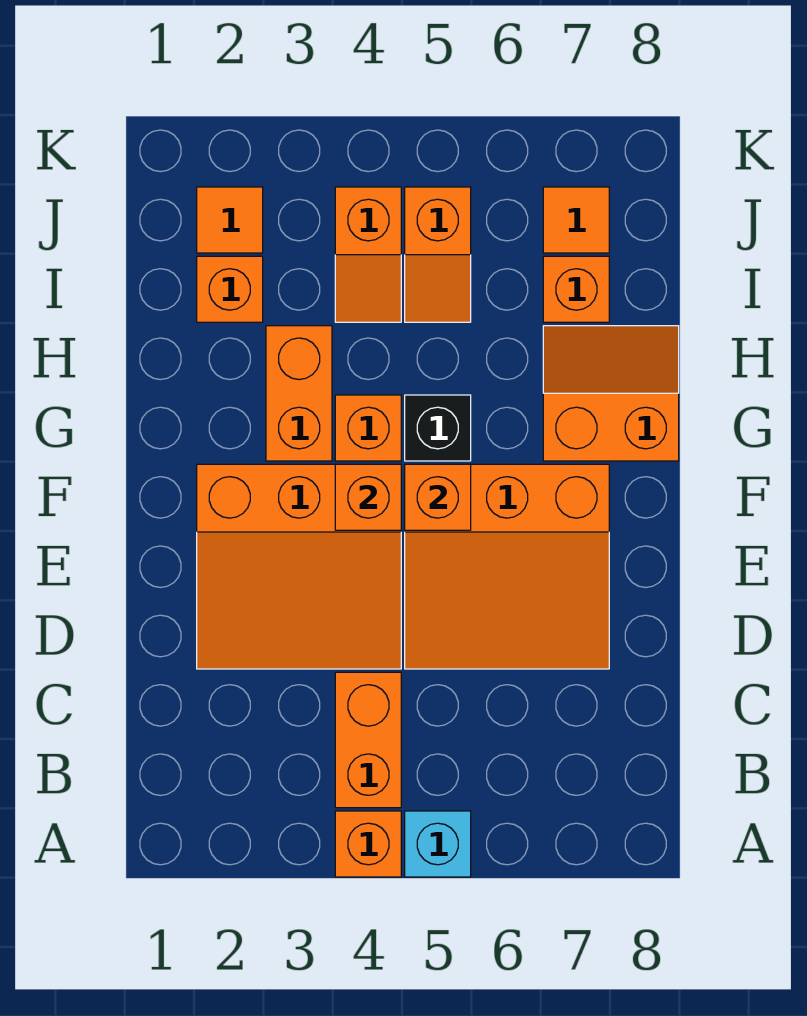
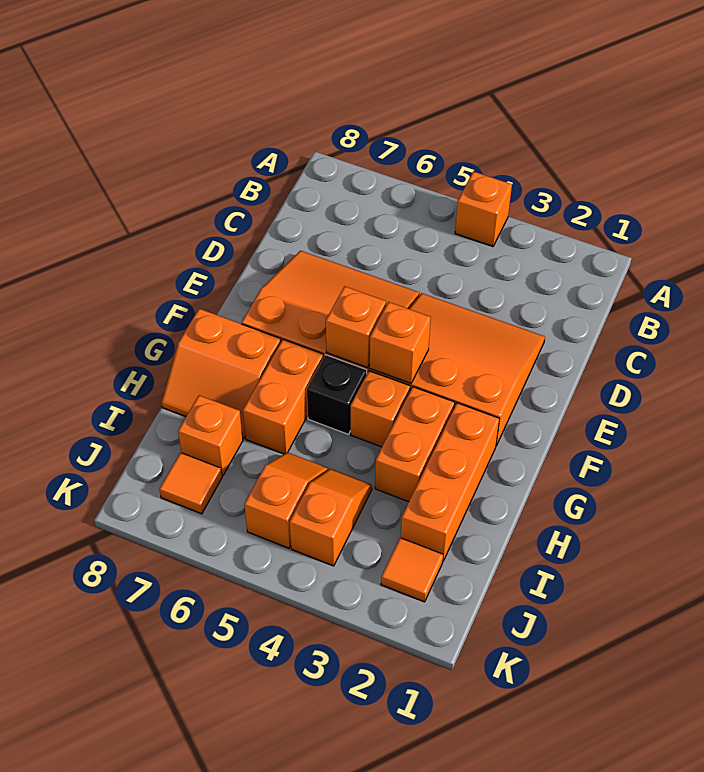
cyan 1x1 brick [405,811,471,877] -> none
orange 1x2 brick [335,672,401,808] -> orange 1x2 brick moved to [243,339,324,454]
orange 1x1 brick [197,256,263,322] -> orange 1x3 brick [401,403,500,561]

